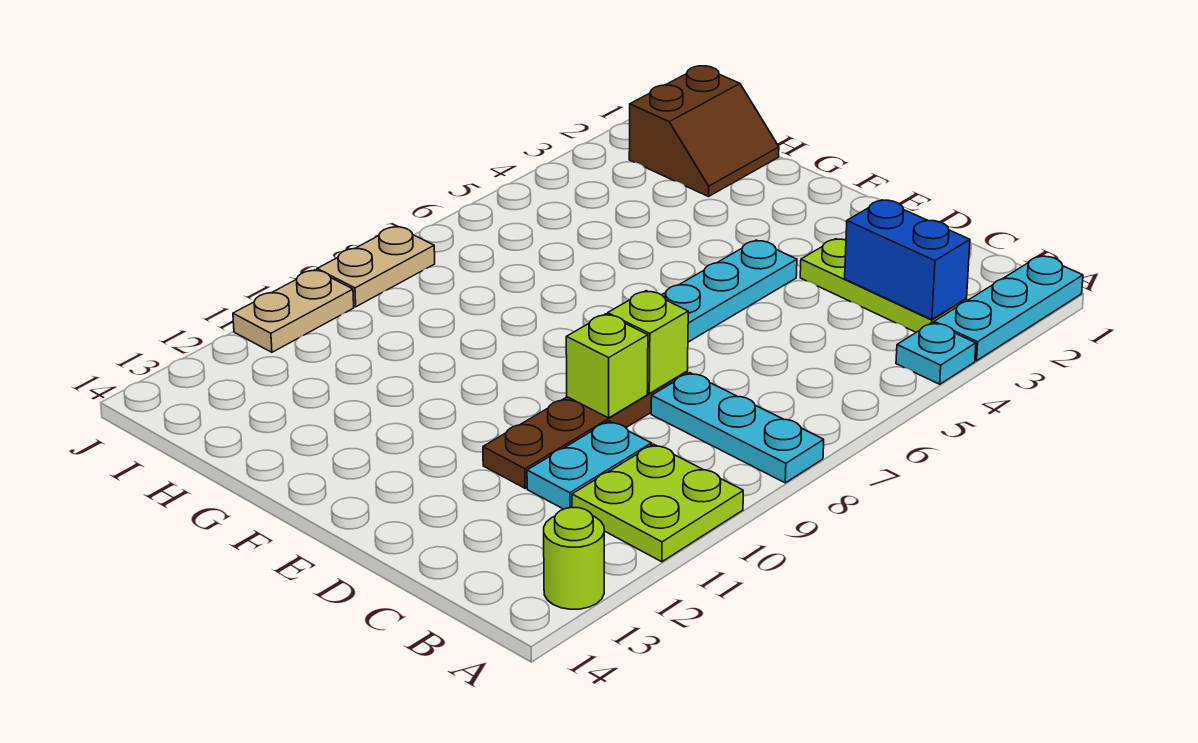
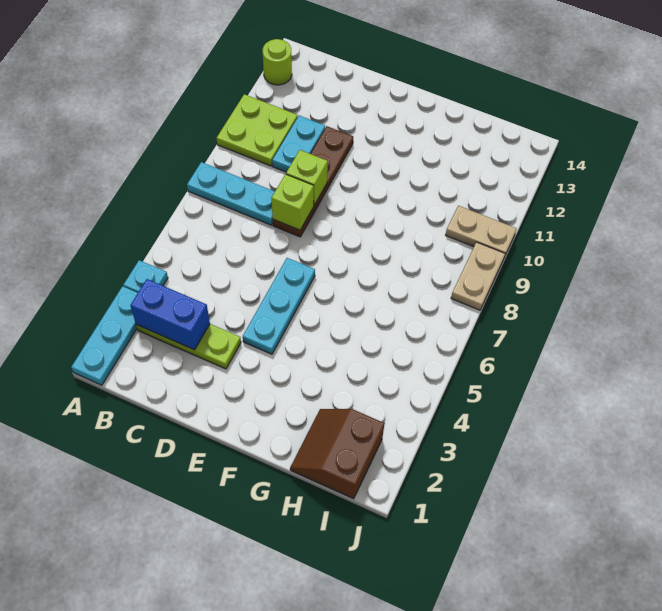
tan 1x2 plate [233,270,354,352] -> tan 1x2 plate turned to [446,206,517,255]

